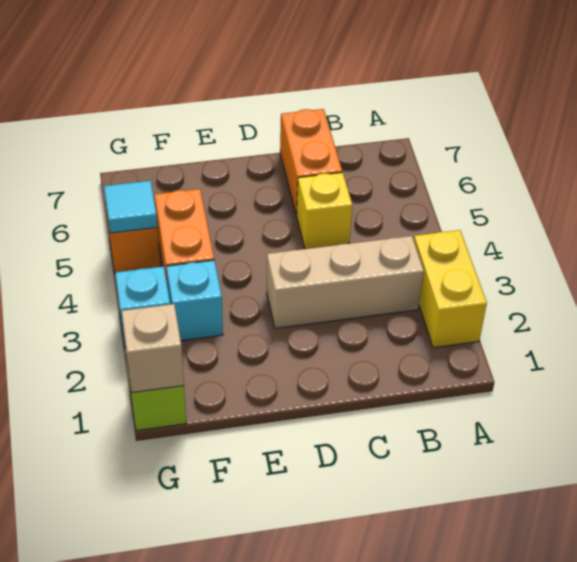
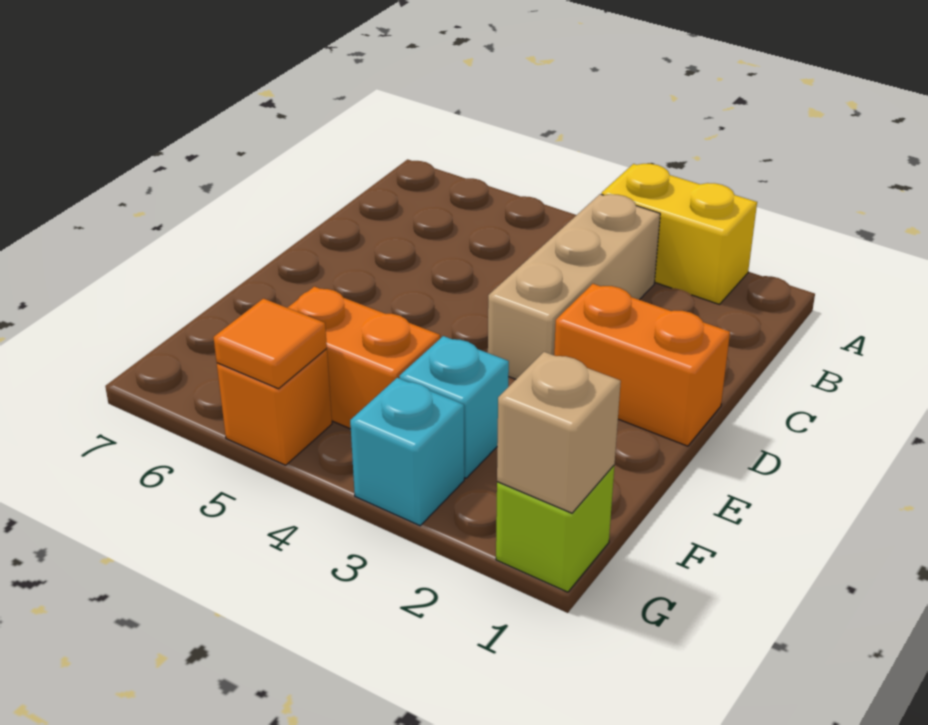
yellow 1x1 brick [297,172,352,249] -> none
orange 1x2 brick [280,109,342,215] -> orange 1x2 brick moved to [554,284,730,446]
cyan 1x1 tile [104,181,157,233] -> orange 1x1 tile [213,299,327,389]

